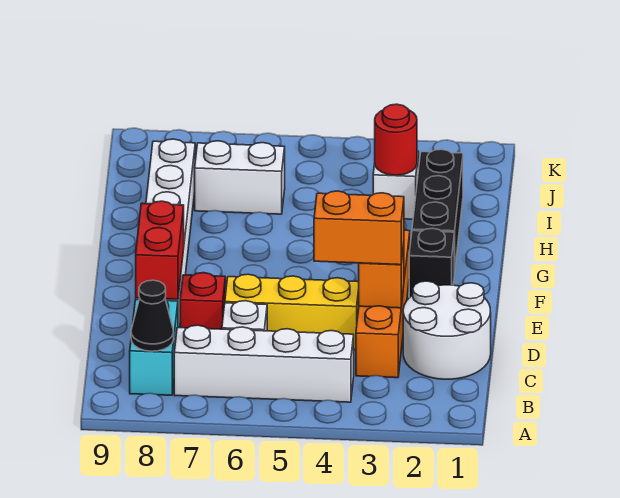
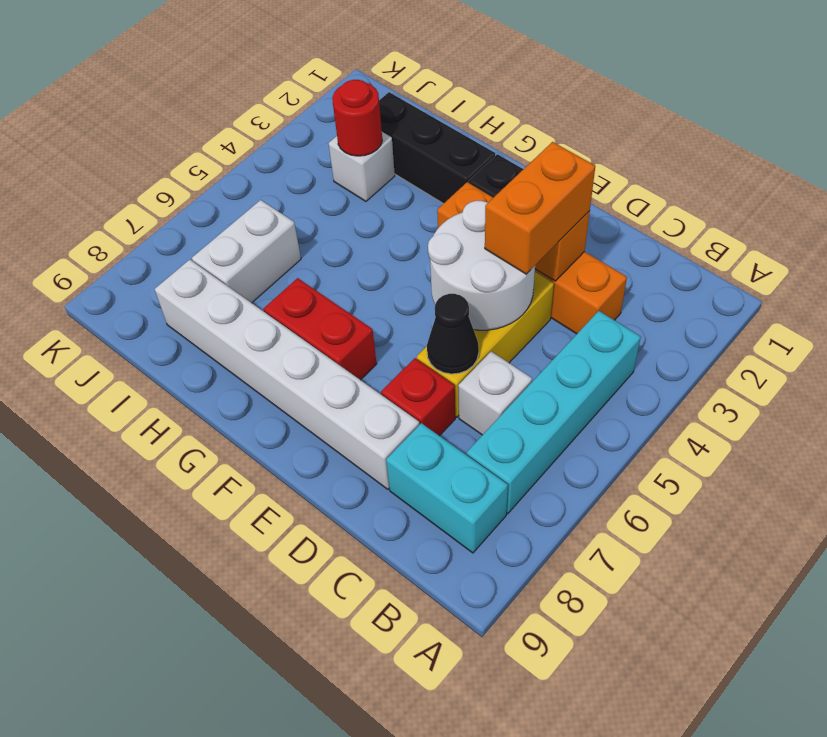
white 1x4 brick [174,325,354,402] -> cyan 1x4 brick [467,311,641,514]
black 1x1 cone [131,280,174,351] -> black 1x1 cone moved to [427,294,479,374]
white 2x2 round brick [403,281,491,379] -> white 2x2 round brick moved to [428,201,535,330]
red 1x2 brick [136,201,184,299] -> red 1x2 brick moved to [263,278,377,380]

